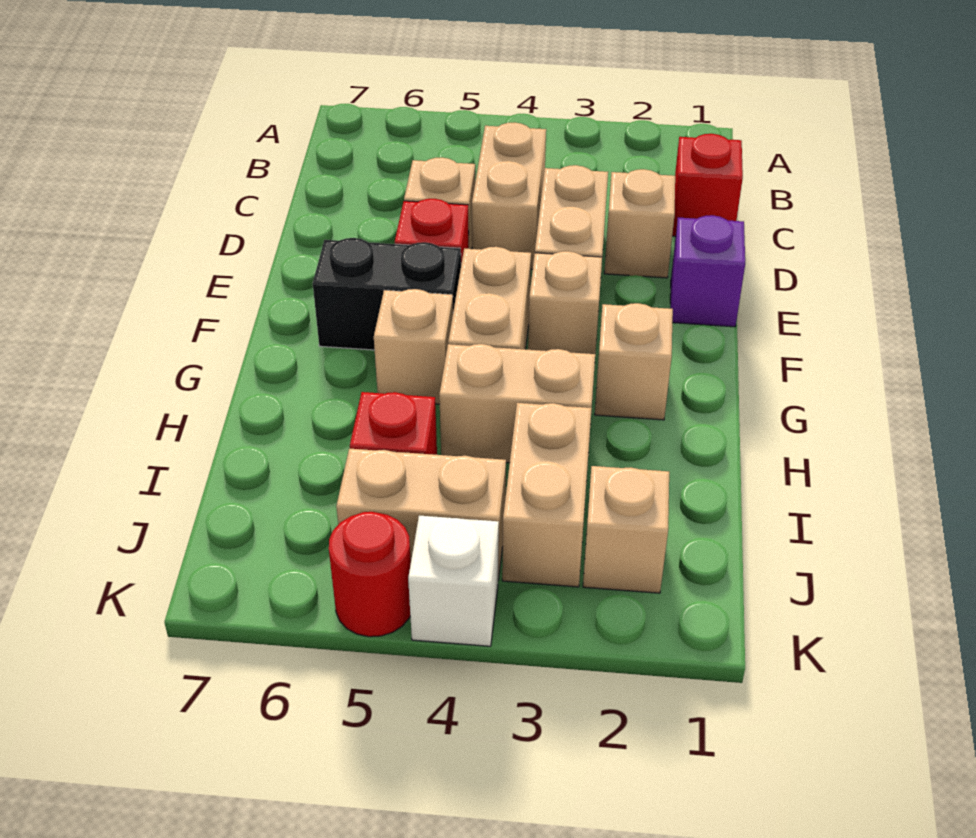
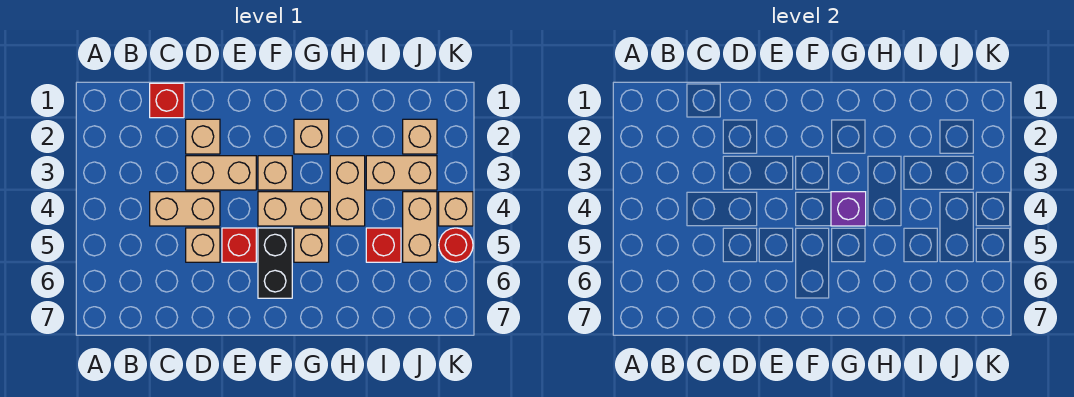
purple 1x1 brick [670,215,745,327] -> purple 1x1 brick moved to [831,192,866,226]
white 1x1 brick [408,516,499,646] -> tan 1x1 brick [439,192,473,226]

